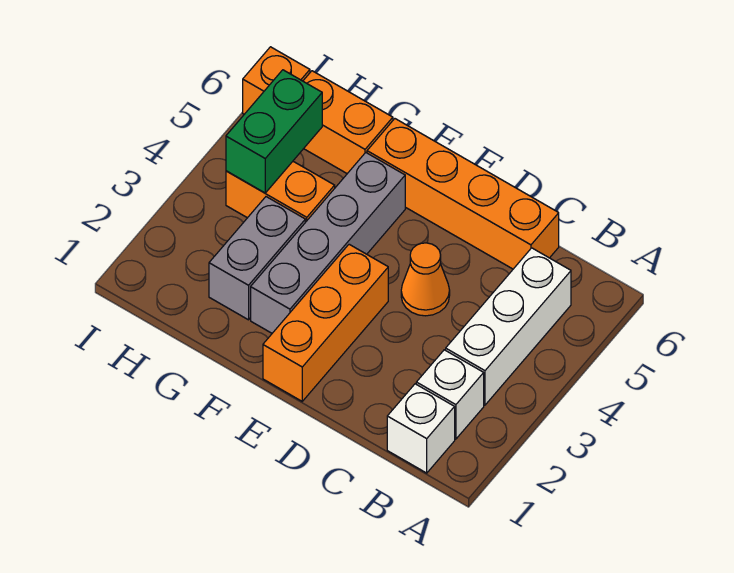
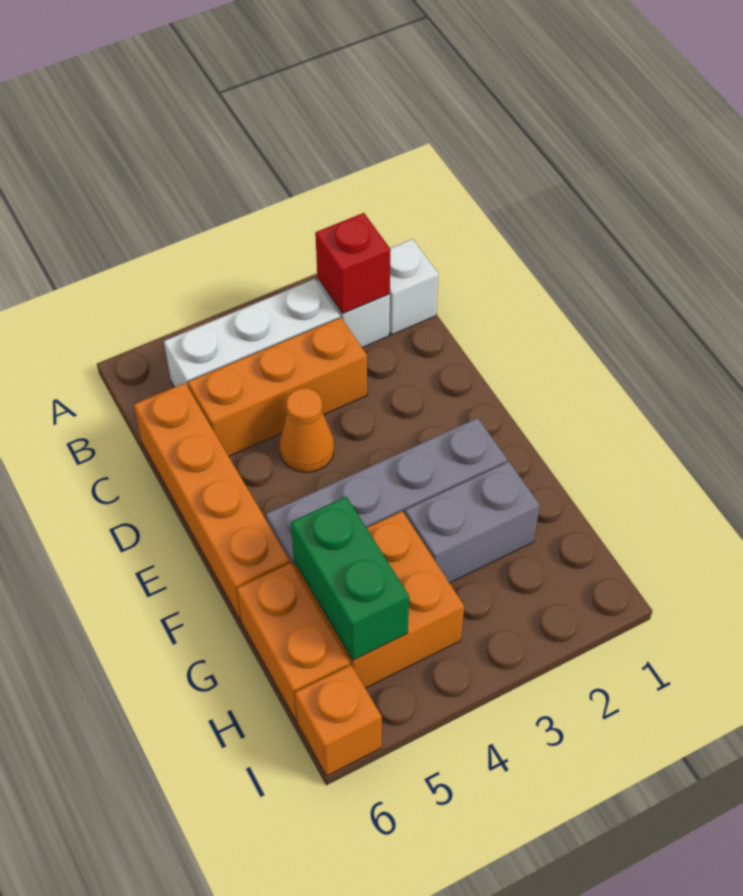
none -> red 1x1 brick [315,213,390,314]
orange 1x3 brick [263,244,388,401] -> orange 1x3 brick moved to [188,317,367,456]
orange 1x2 brick [226,162,335,222] -> orange 2x2 brick [294,511,464,688]
green 1x2 brick [226,70,322,193] -> green 1x2 brick turned to [291,496,409,660]

